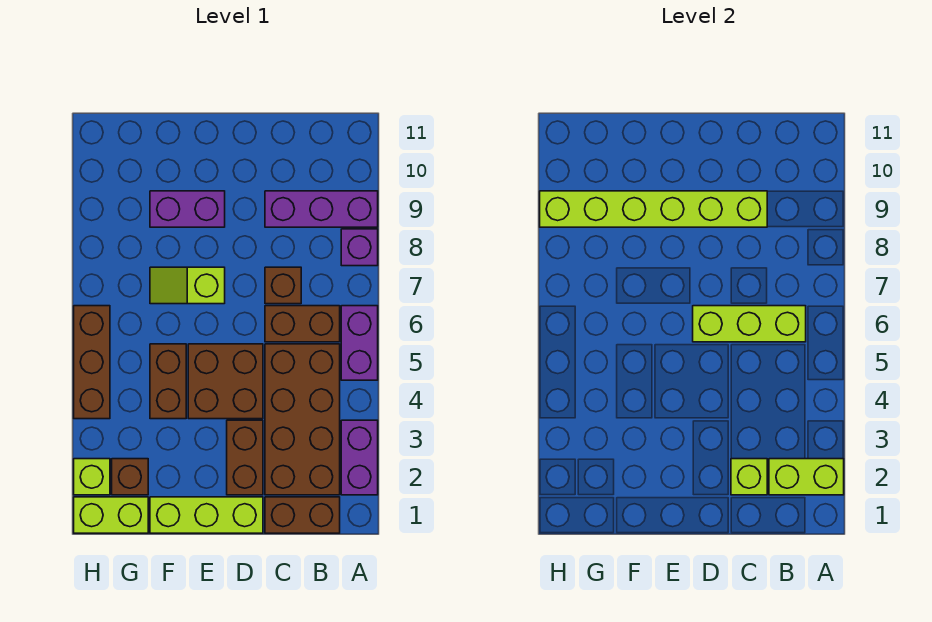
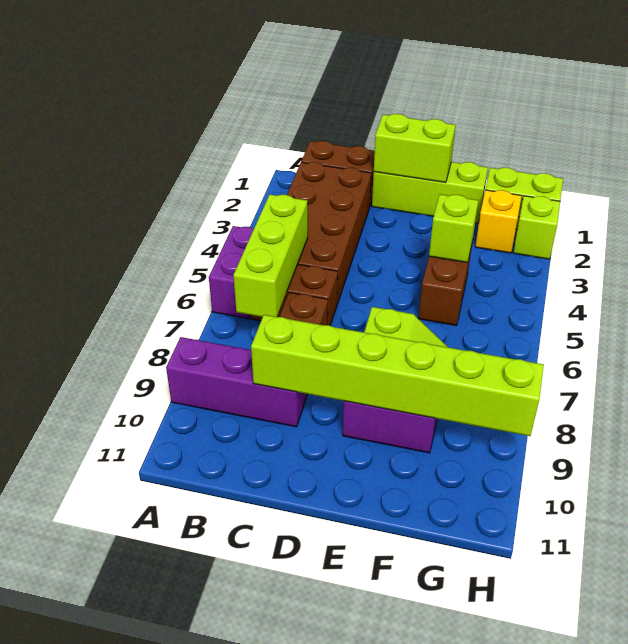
purple 1x2 brick [341,420,378,495] -> none
lime 1x2 brick [769,459,844,495] -> lime 1x2 brick moved to [374,114,456,182]
purple 1x1 brick [341,229,378,266] -> none
lime 1x3 brick [693,306,806,342] -> lime 1x3 brick turned to [234,194,308,317]
lime 1x1 brick [731,459,767,495] -> lime 1x1 brick moved to [429,194,478,263]
brown 1x2 brick [227,420,263,495] -> none
brown 2x2 brick [188,344,263,419] -> none
brown 1x1 brick [112,459,148,495] -> yellow 1x1 brick [475,190,521,253]
brown 1x3 brick [74,306,110,419] -> none

